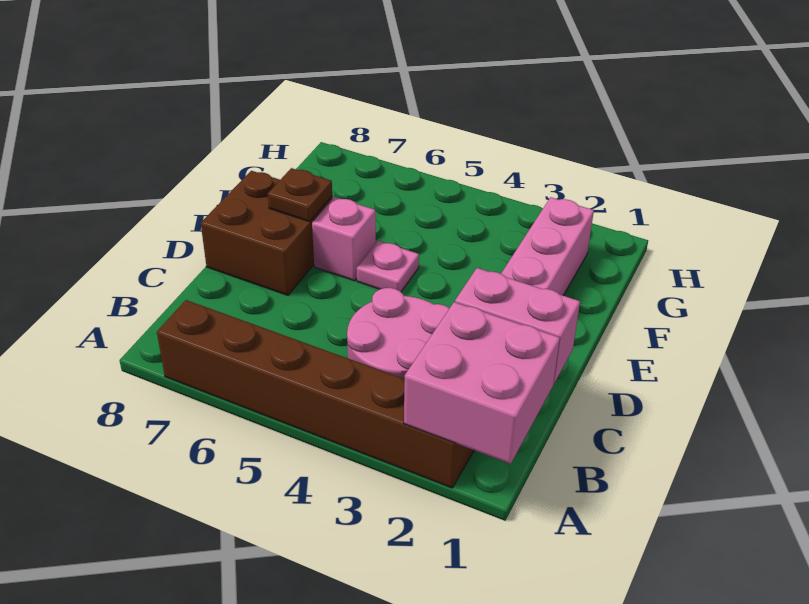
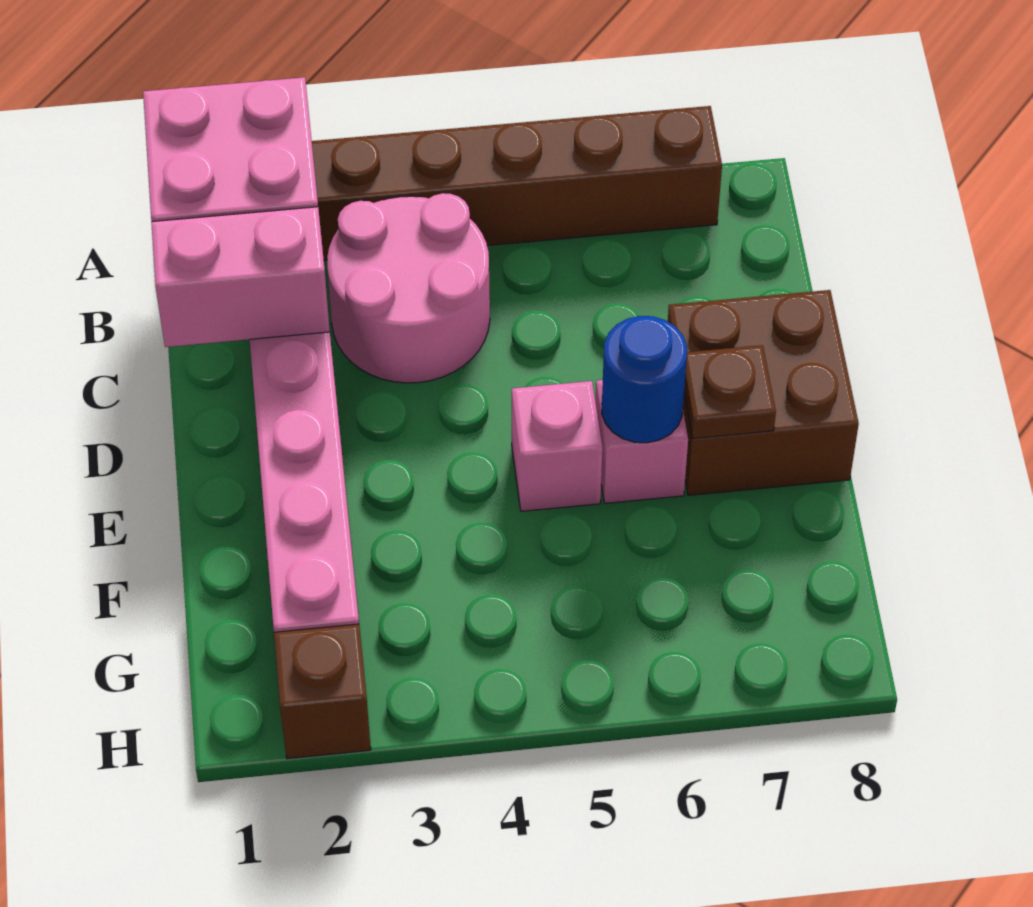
pink 1x1 plate [357,241,419,292] -> pink 1x1 brick [512,381,603,511]
none -> blue 1x1 round brick [602,316,687,443]
none -> brown 1x1 brick [274,624,371,759]

